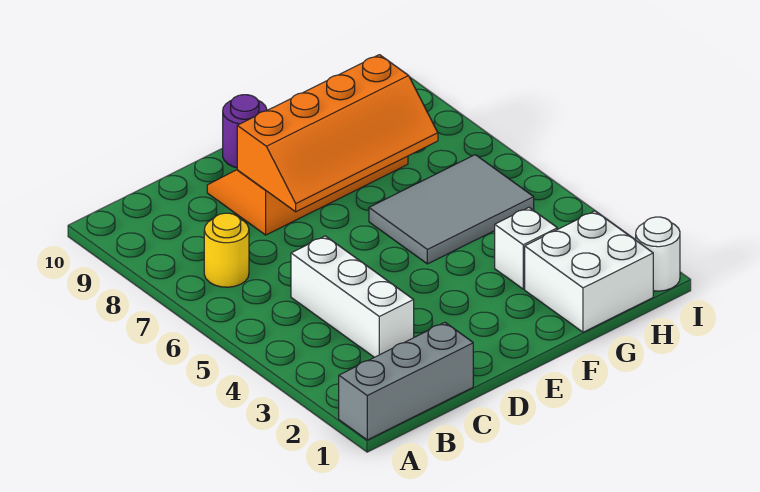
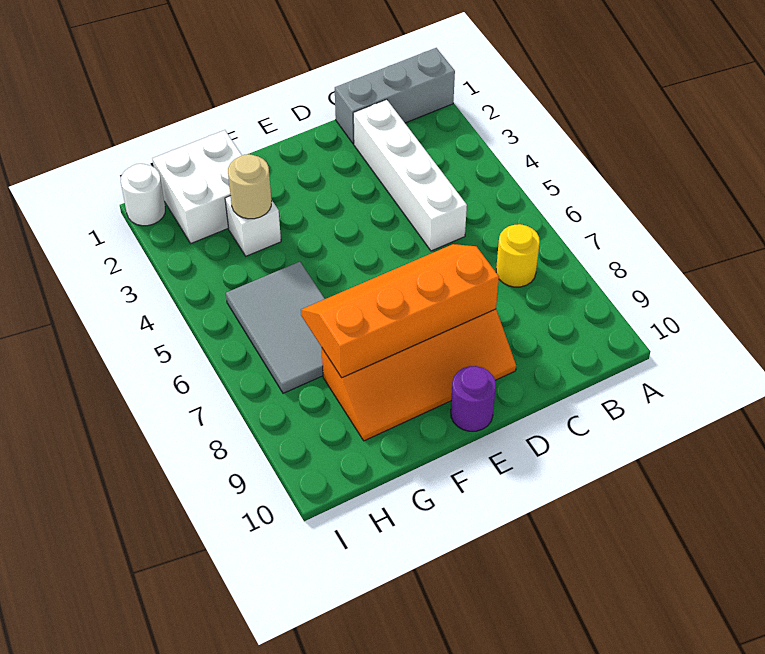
white 1x3 brick [291,236,414,357] -> white 1x4 brick [353,99,467,251]
grey 2x3 tile [369,155,534,264] -> grey 2x3 tile turned to [226,262,325,393]
none -> tan 1x1 round brick [228,154,272,219]

